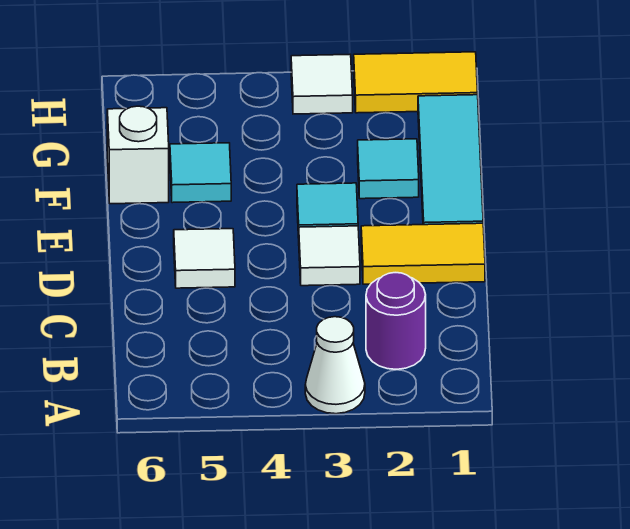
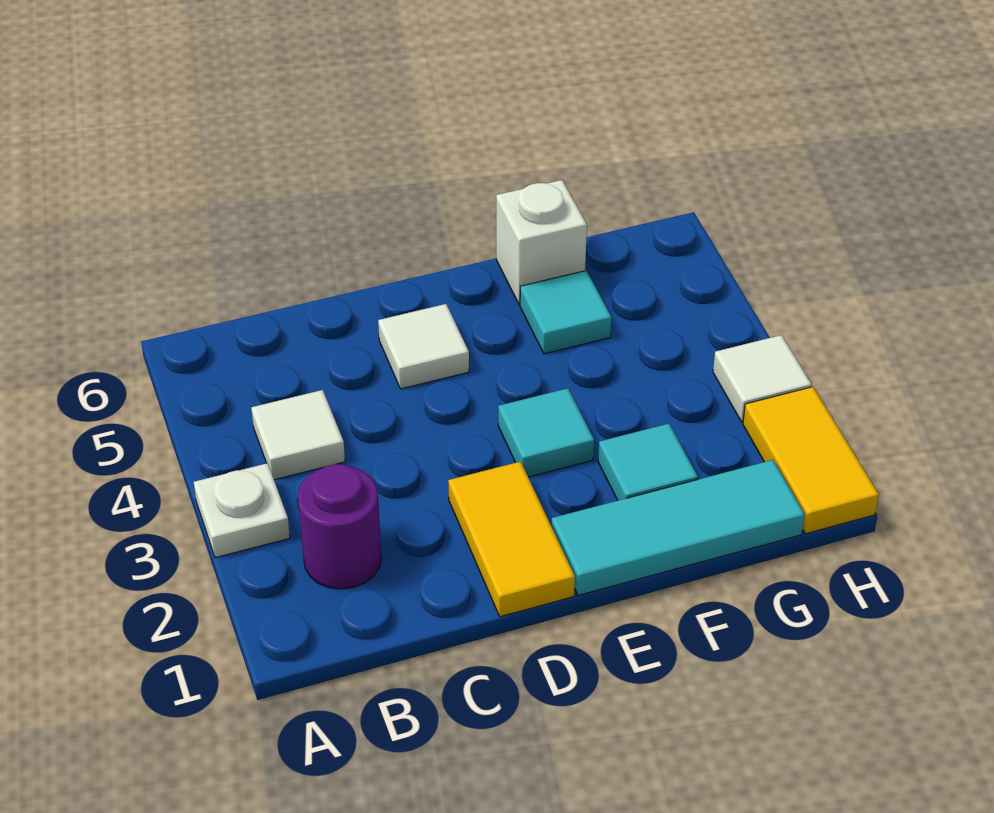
white 1x1 cone [305,317,365,414] -> white 1x1 plate [194,463,290,558]
white 1x1 tile [299,226,360,286] -> white 1x1 tile moved to [251,390,345,480]

